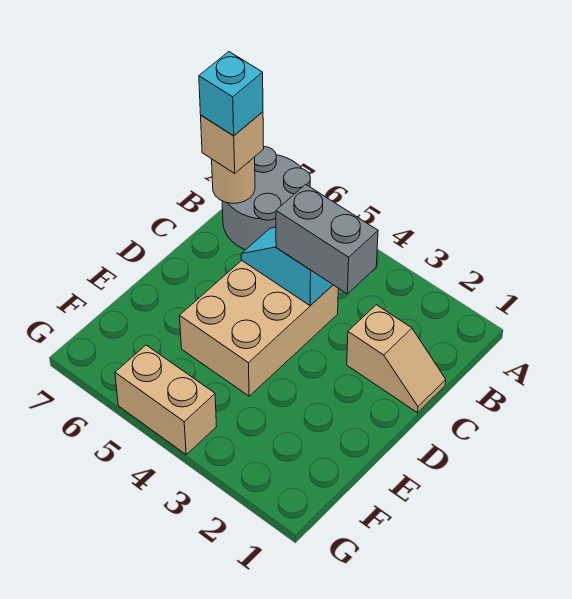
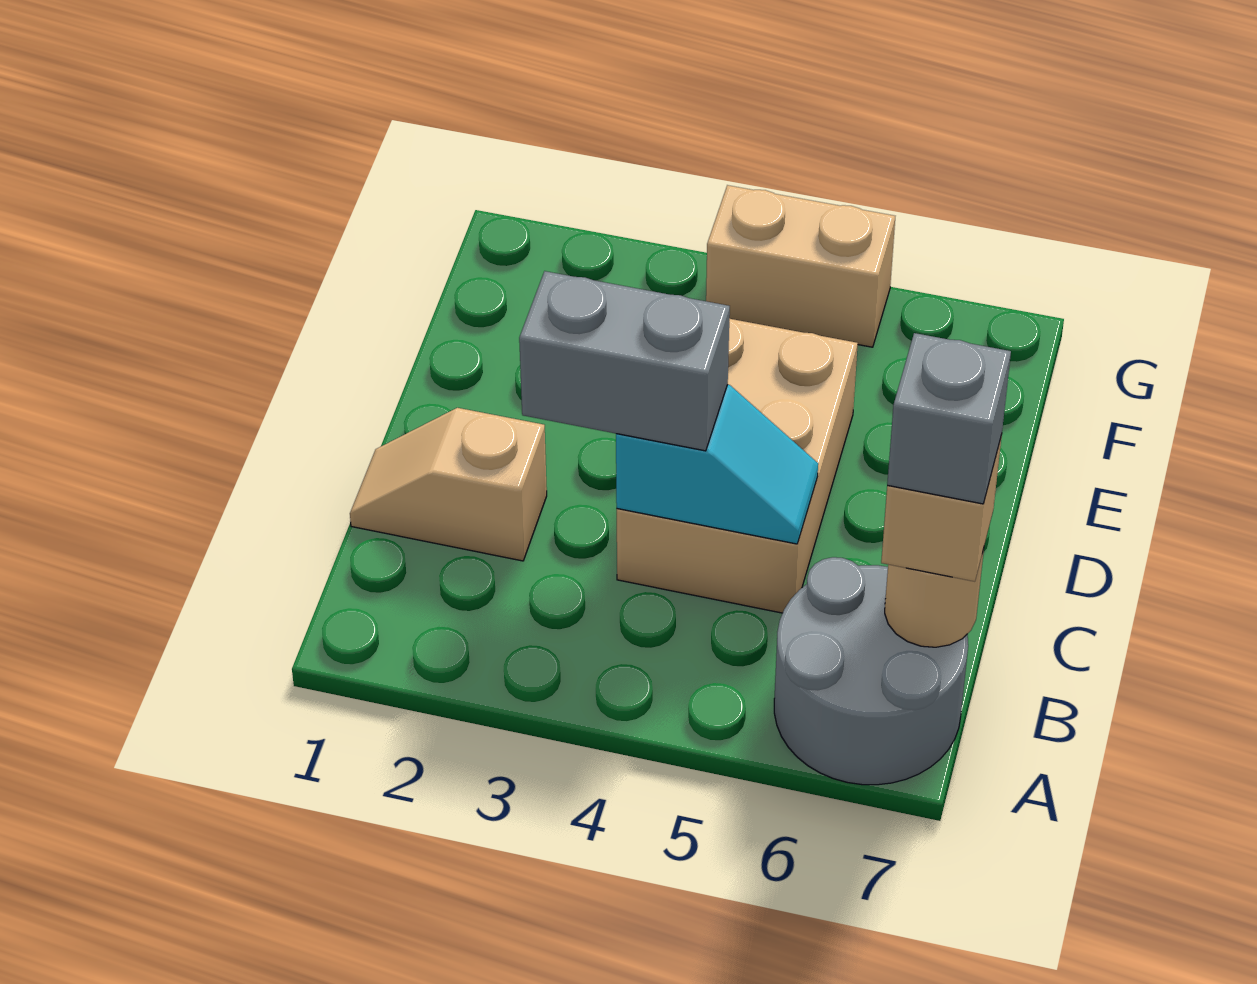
cyan 1x1 brick [199,52,263,136] -> grey 1x1 brick [887,333,1011,504]

